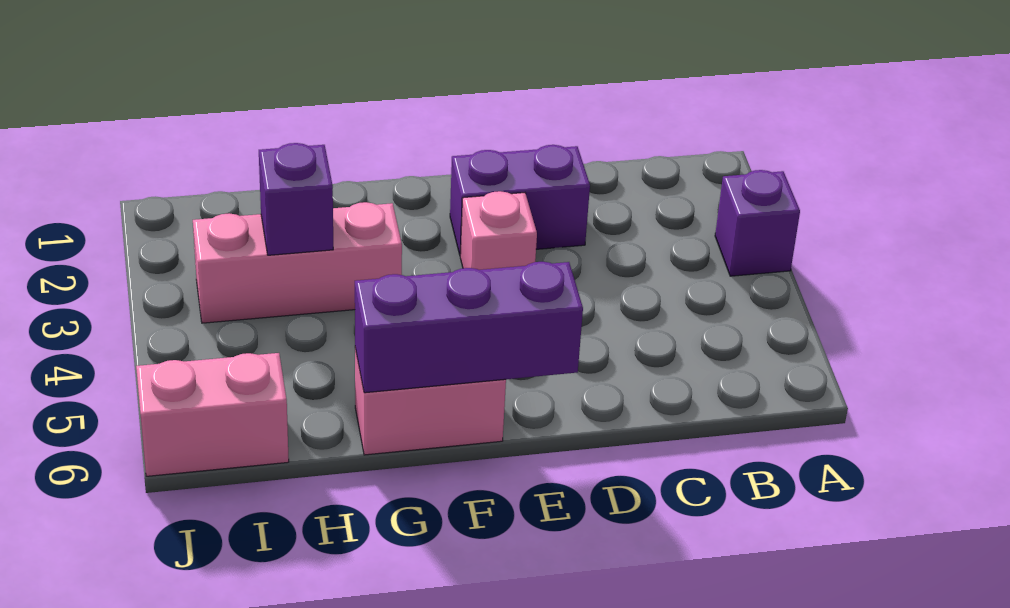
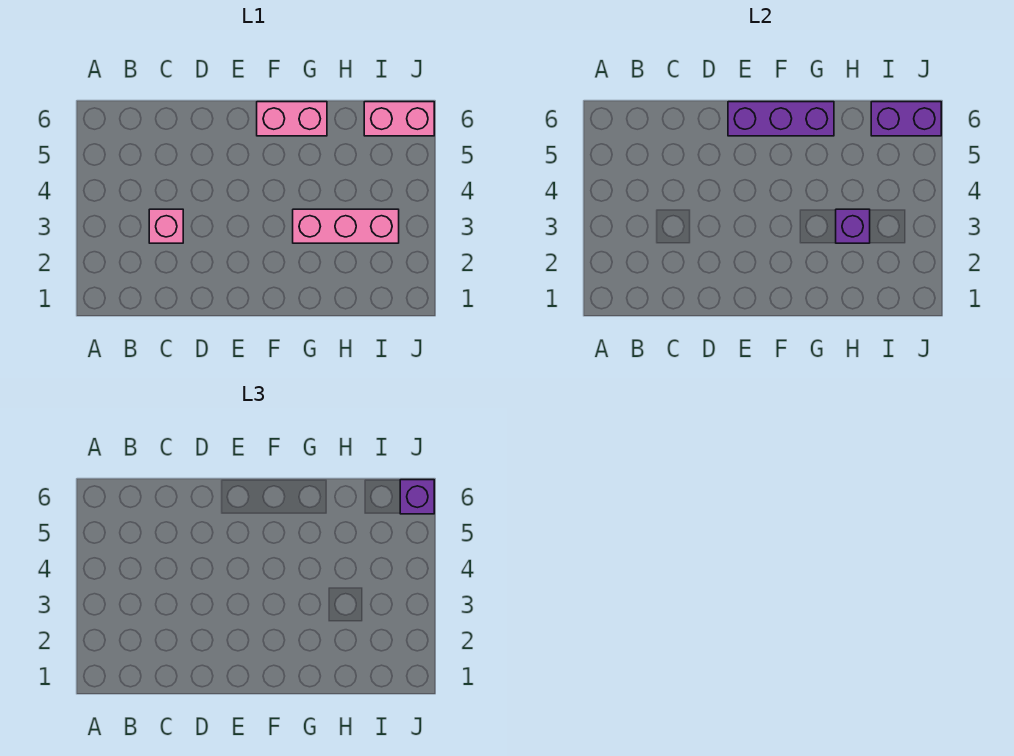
purple 1x1 brick [715,170,800,276] -> purple 1x1 brick moved to [400,480,434,514]
purple 1x2 brick [450,145,590,255] -> purple 1x2 brick moved to [871,102,941,136]
pink 1x1 brick [460,191,537,270] -> pink 1x1 brick moved to [149,209,183,243]

